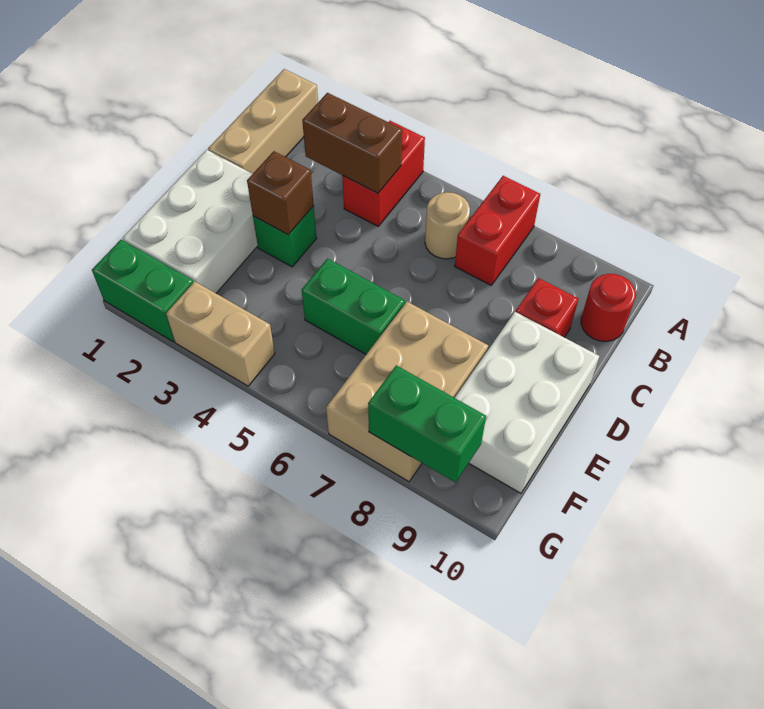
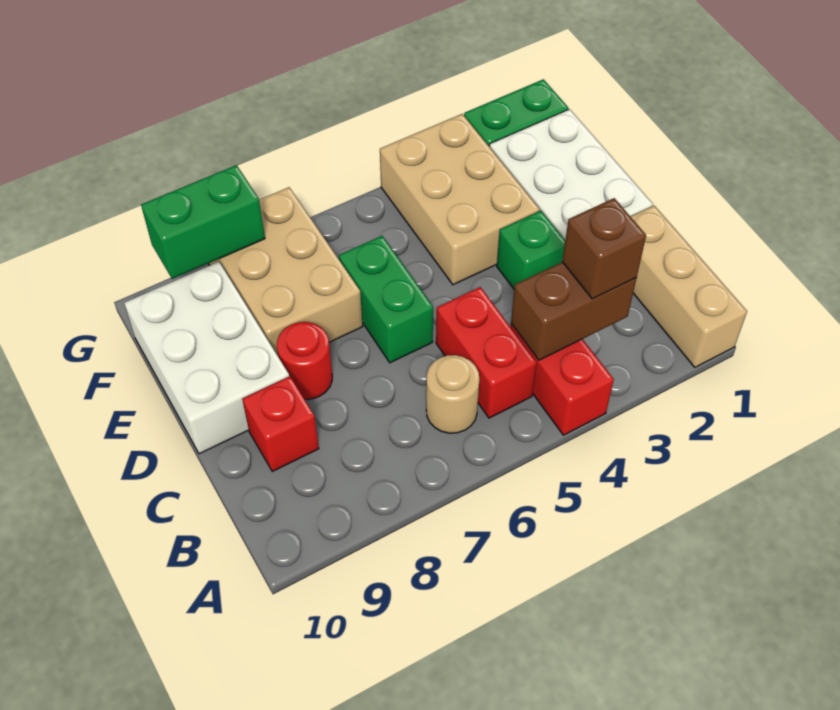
red 1x2 brick [455,176,540,285] -> red 1x2 brick moved to [436,287,537,418]
red 1x1 round brick [581,274,636,342] -> red 1x1 round brick moved to [277,322,332,399]
brown 1x1 brick [247,151,314,235] -> brown 1x1 brick moved to [562,198,646,299]
green 1x2 brick [302,259,405,354] -> green 1x2 brick turned to [339,236,433,363]
tan 1x2 brick [166,281,275,386] -> tan 2x3 brick [380,114,540,285]

